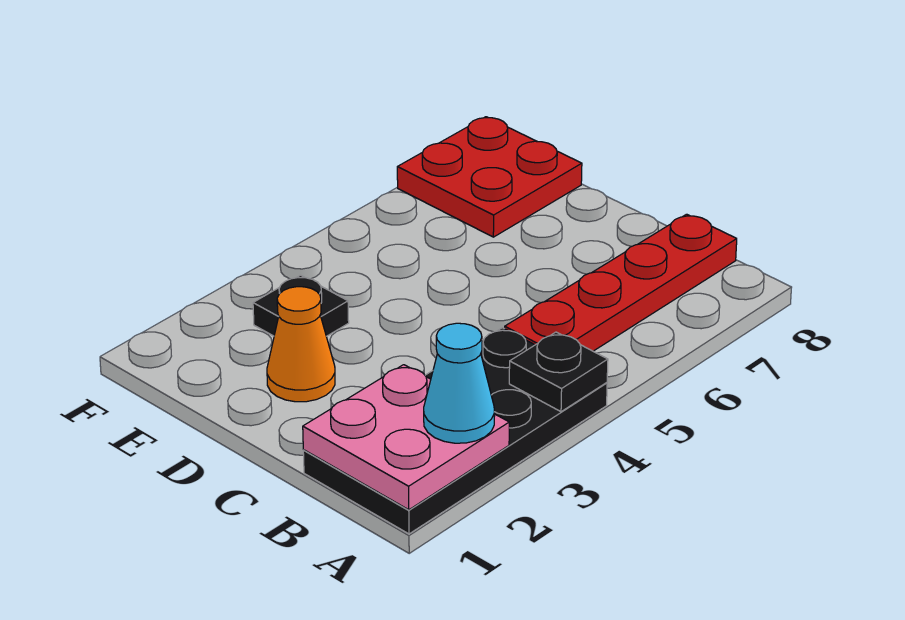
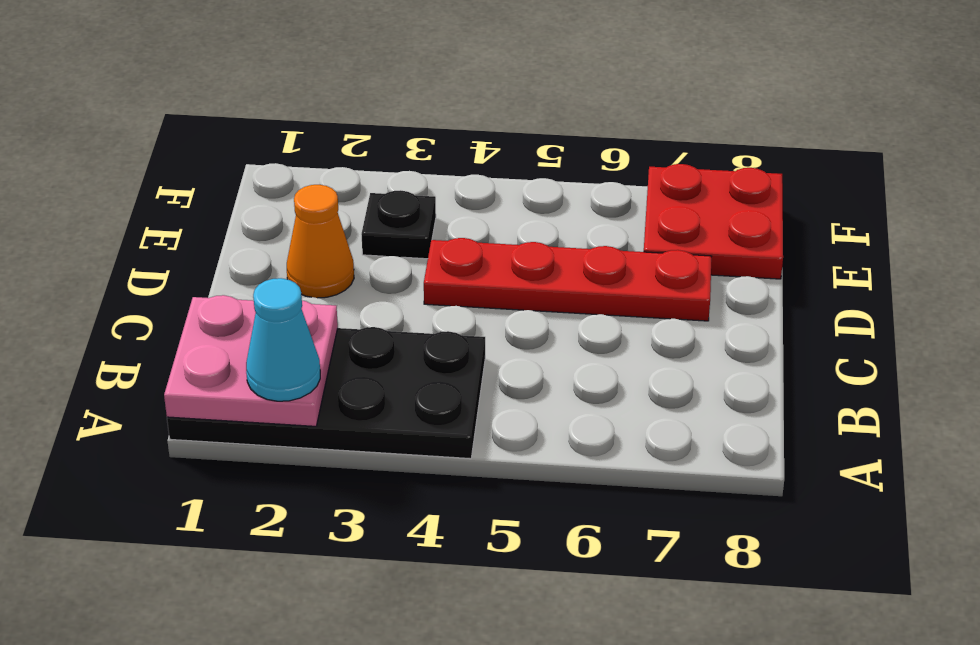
black 1x1 plate [509,332,608,412] -> none
red 1x4 plate [505,214,737,351] -> red 1x4 plate moved to [424,238,712,321]

